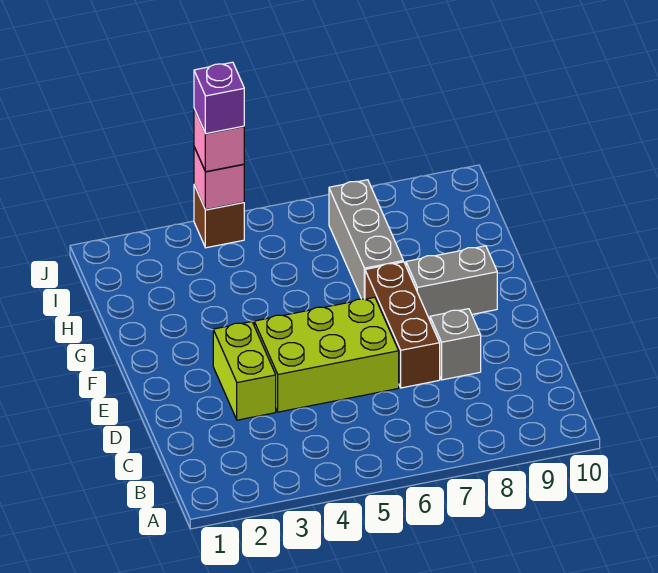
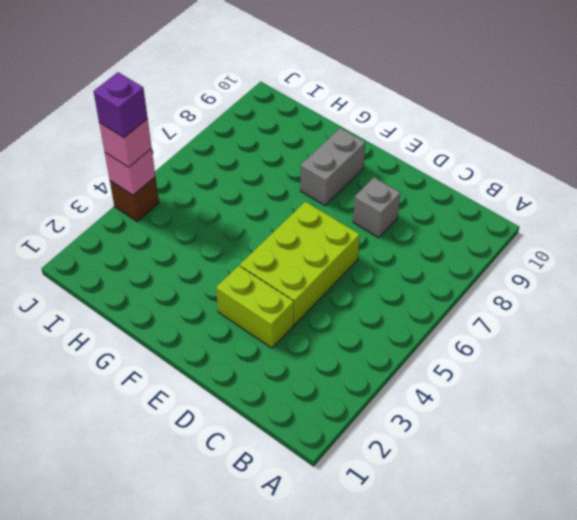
brown 1x3 brick [365,262,440,388] -> none
grey 1x3 brick [329,180,403,299] -> none

